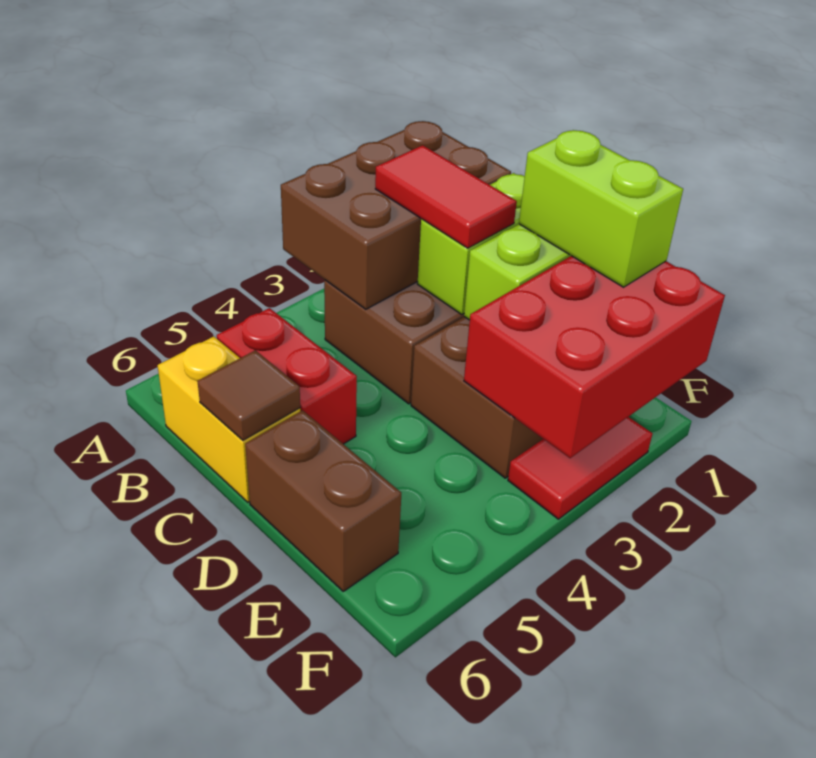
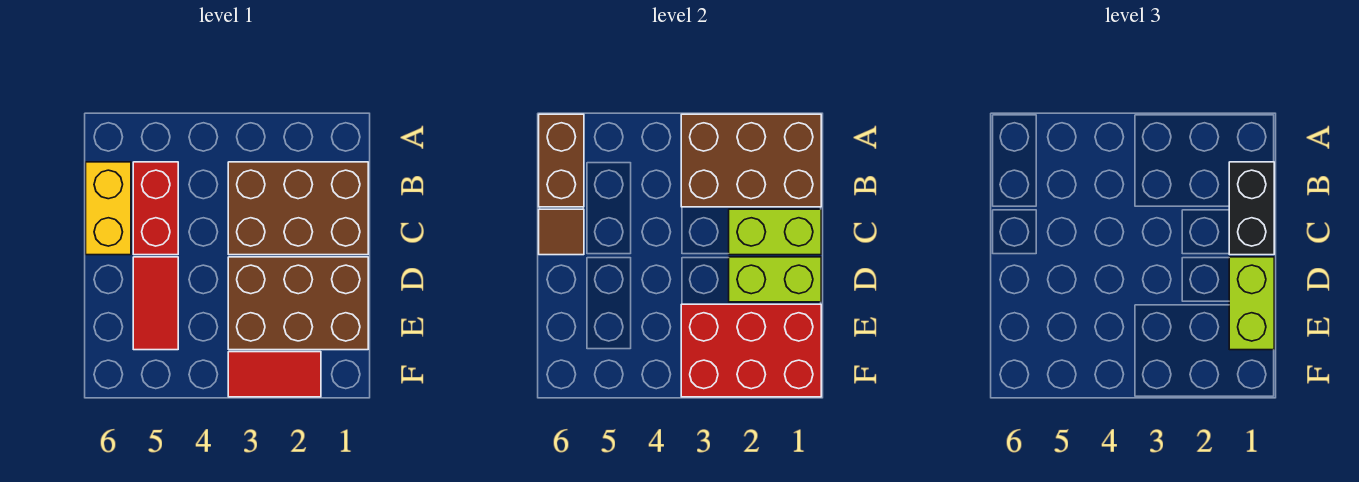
none -> black 1x2 brick [1229,162,1274,255]
red 1x2 tile [375,145,517,248] -> red 1x2 tile moved to [133,257,178,350]
brown 1x2 brick [245,410,401,591] -> brown 1x2 brick moved to [539,114,584,207]

